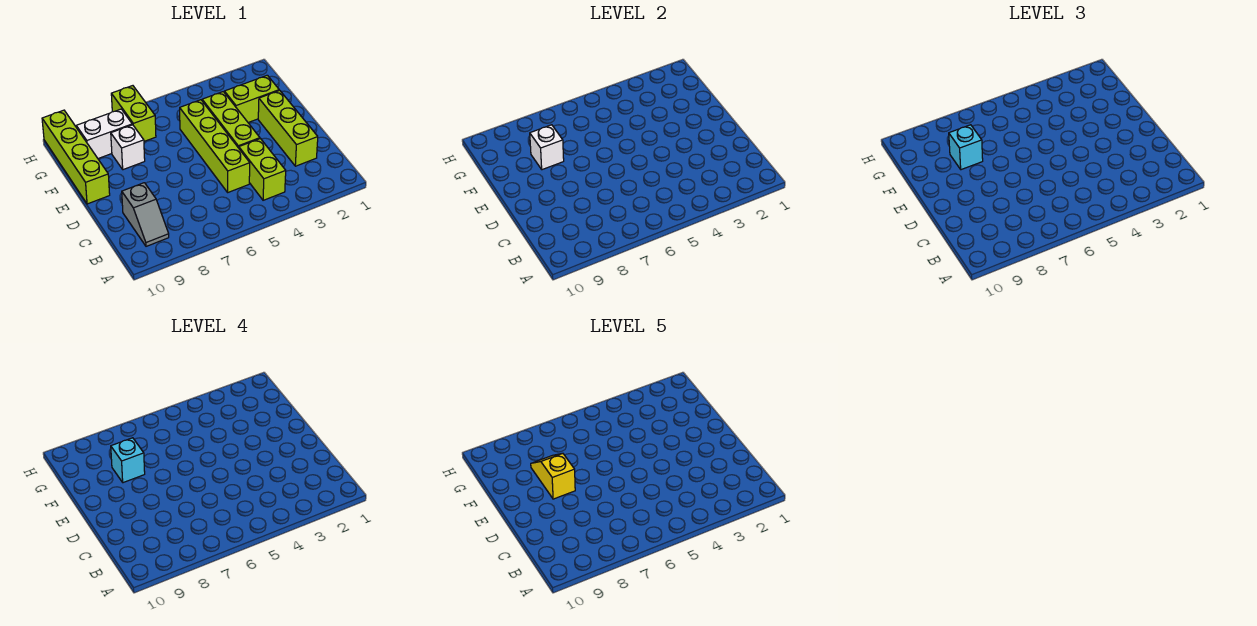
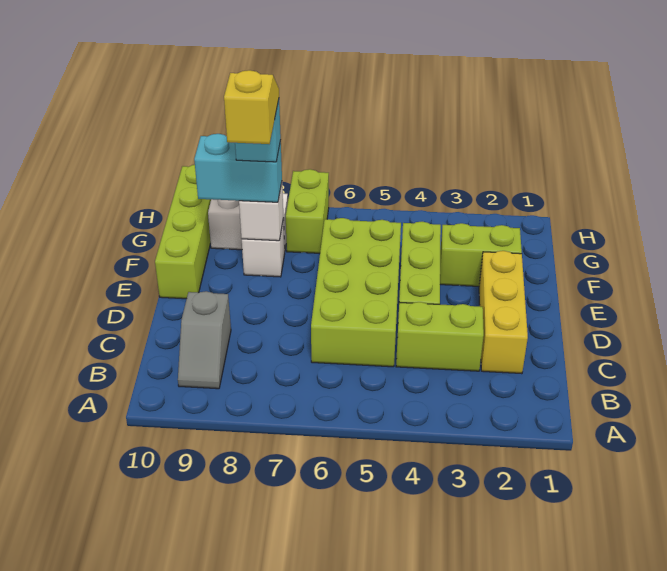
lime 1x2 brick [239,139,286,200] -> lime 1x2 brick turned to [396,302,484,371]
lime 1x3 brick [258,90,318,166] -> yellow 1x3 brick [479,251,528,374]
lime 1x4 brick [180,100,250,192] -> lime 2x4 brick [311,218,401,367]
cyan 1x1 brick [949,125,983,170] -> cyan 1x2 brick [194,134,282,202]

